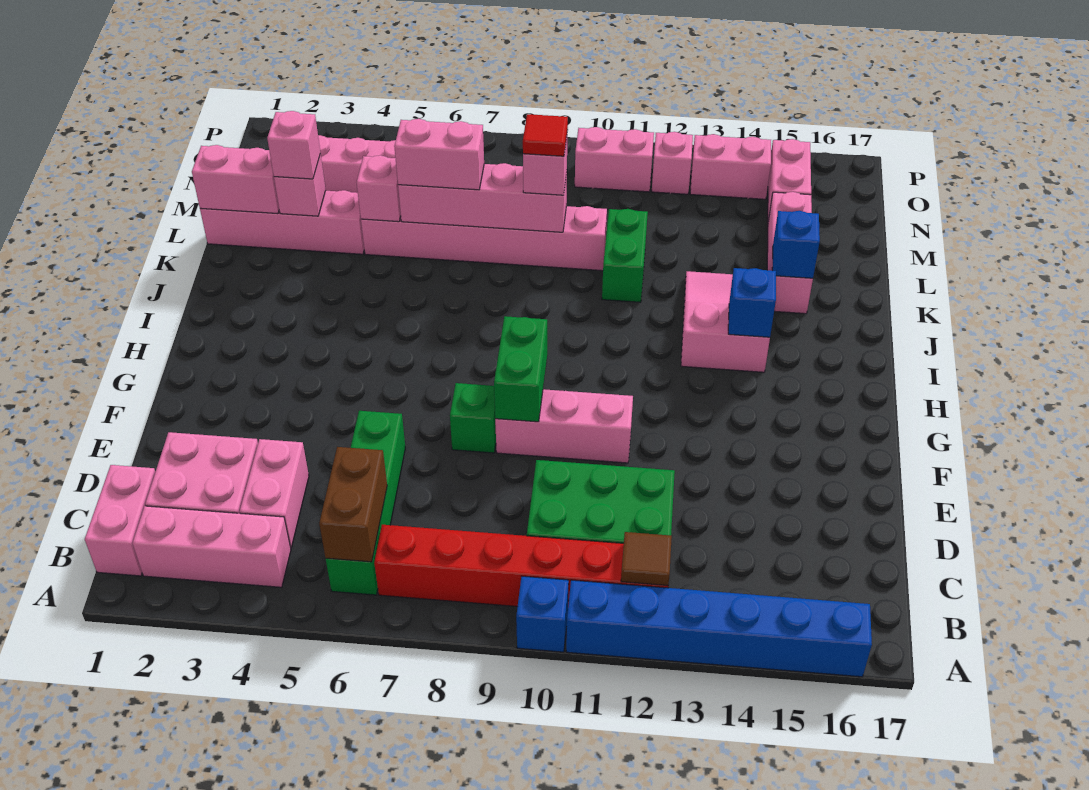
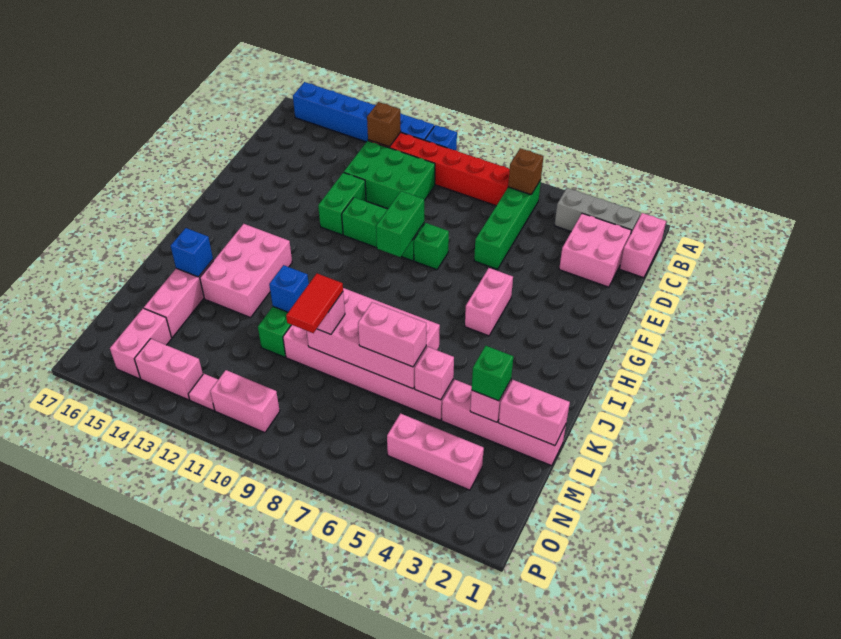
pink 1x3 brick [132,506,291,587] -> grey 1x3 brick [554,188,640,233]
brown 1x2 brick [319,447,387,562] -> brown 1x1 brick [508,148,543,195]
brown 1x1 tile [621,532,672,586] -> brown 1x1 brick [367,102,401,147]
pink 1x2 brick [239,439,309,548] -> pink 1x2 brick moved to [465,268,513,336]
none -> green 1x2 brick [318,172,366,235]
pink 1x3 brick [495,389,633,463] -> green 1x3 brick [342,197,424,261]
pink 2x3 slope [681,271,770,372] -> pink 2x3 brick [200,224,292,318]
blue 1x1 brick [728,268,776,337] -> blue 1x1 brick moved to [269,265,309,312]
pink 1x1 brick [267,111,320,179] -> green 1x1 brick [472,346,513,401]
pink 1x4 brick [398,163,567,232] -> pink 2x4 brick [307,288,440,389]
red 1x1 tile [523,114,568,156] -> red 1x2 tile [286,274,343,333]
pink 1x1 brick [652,132,693,194] -> pink 1x1 tile [188,374,218,411]

